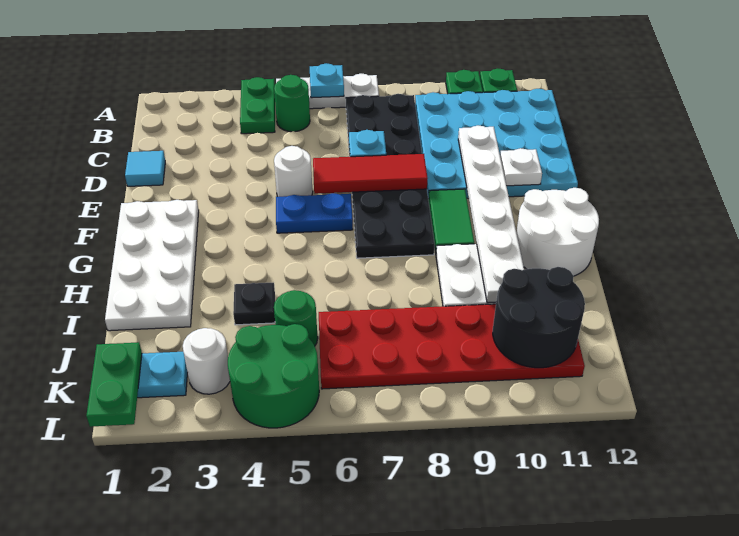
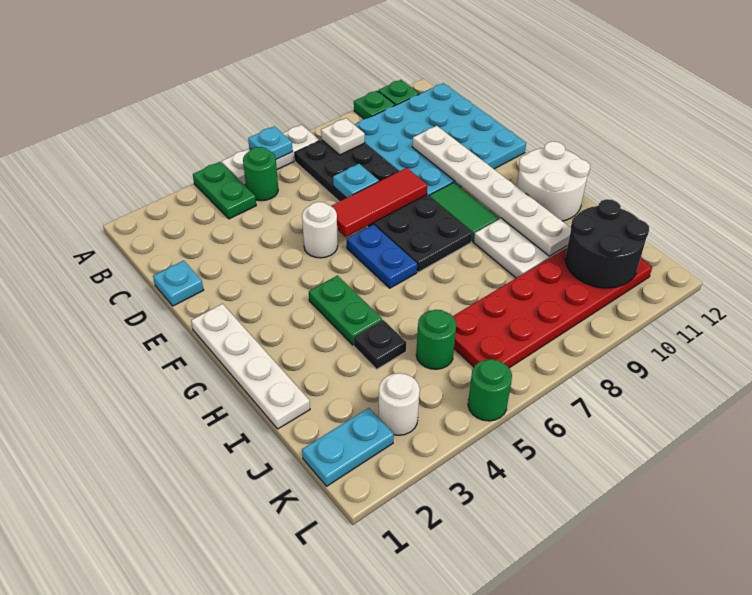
cyan 1x1 tile [125,151,165,186] -> cyan 1x1 plate [153,261,203,306]
white 1x1 plate [500,148,542,186] -> white 1x1 plate moved to [321,118,365,155]
white 2x4 plate [105,200,199,331] -> white 1x4 plate [191,304,310,429]
blue 1x2 plate [276,193,353,233] -> blue 1x2 plate turned to [347,225,417,288]
green 1x2 plate [86,342,142,427] -> green 1x2 plate moved to [309,276,382,345]
green 2x2 round brick [228,324,319,428] -> green 1x1 round brick [468,359,512,421]

